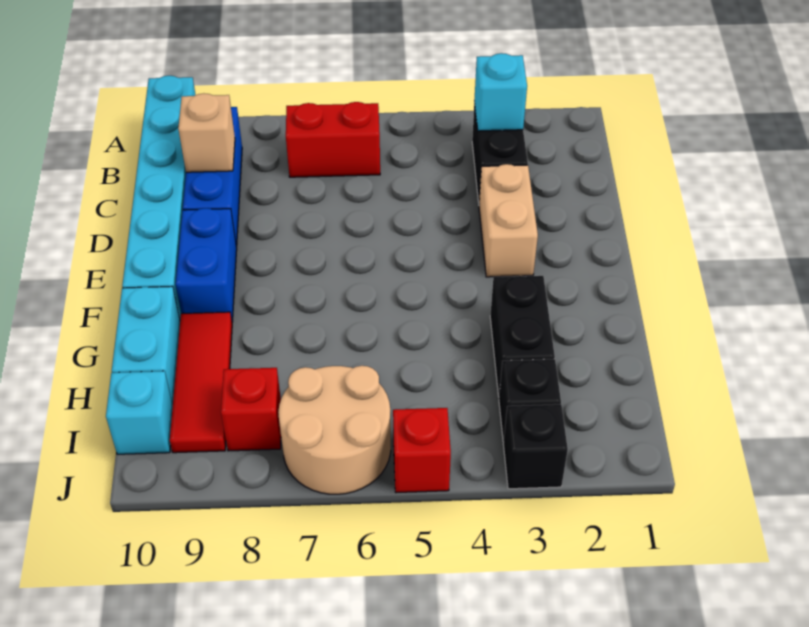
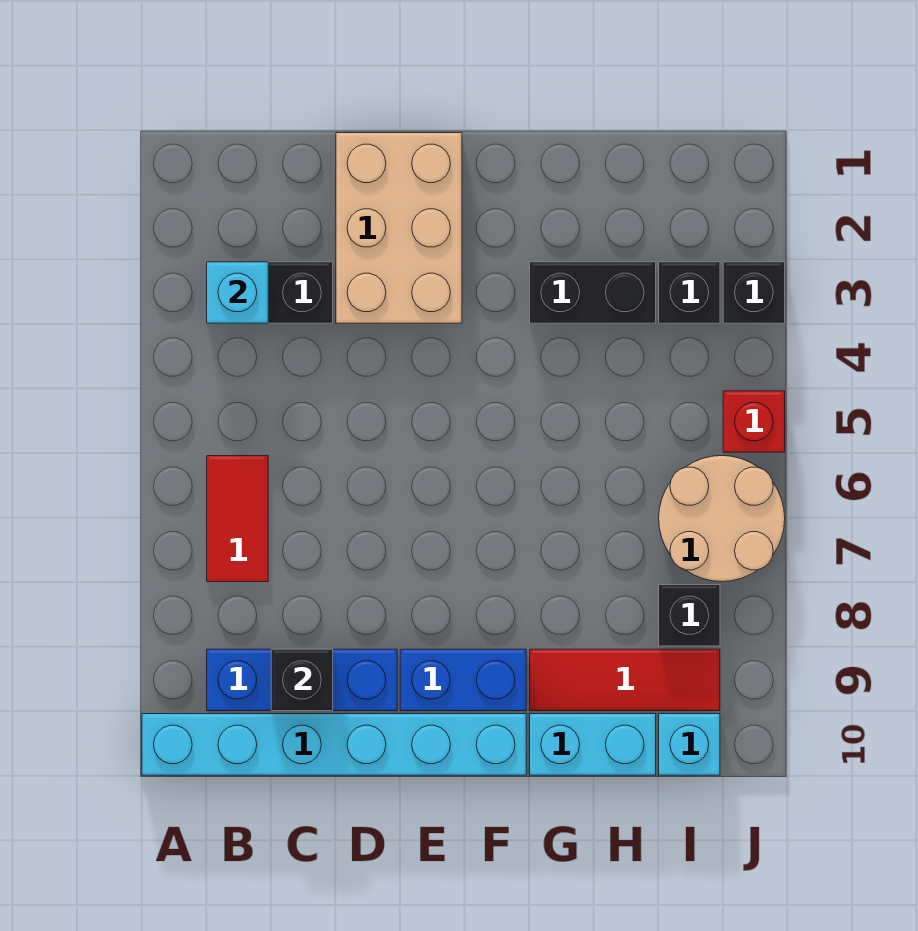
red 1x2 brick [286,102,380,177] -> red 1x2 tile [207,456,268,582]
tan 1x1 brick [178,93,235,172] -> black 1x1 brick [271,649,333,711]
tan 1x2 brick [479,164,538,277] -> tan 2x3 brick [336,133,462,323]
red 1x1 brick [221,368,281,451] -> black 1x1 brick [659,585,720,646]

